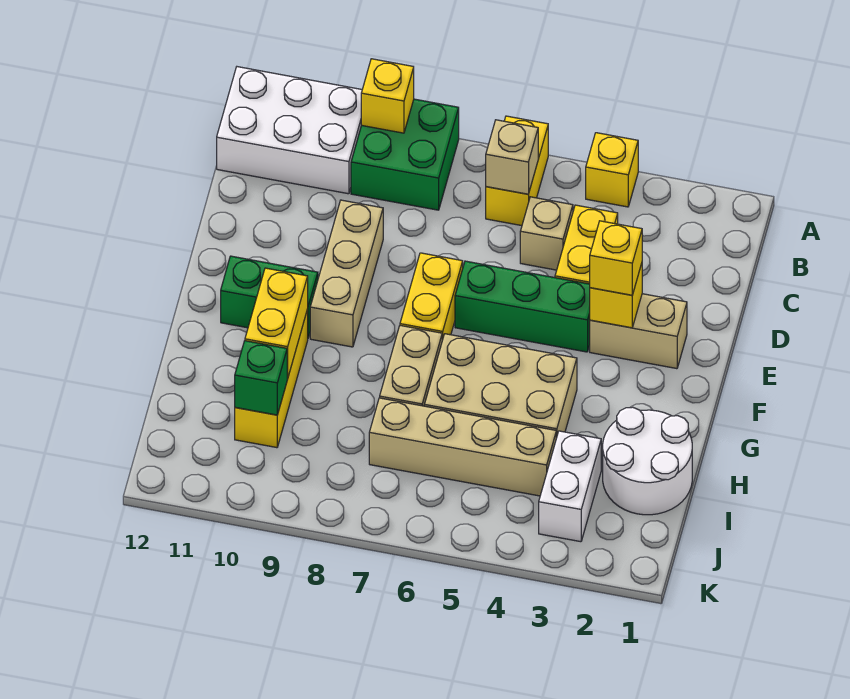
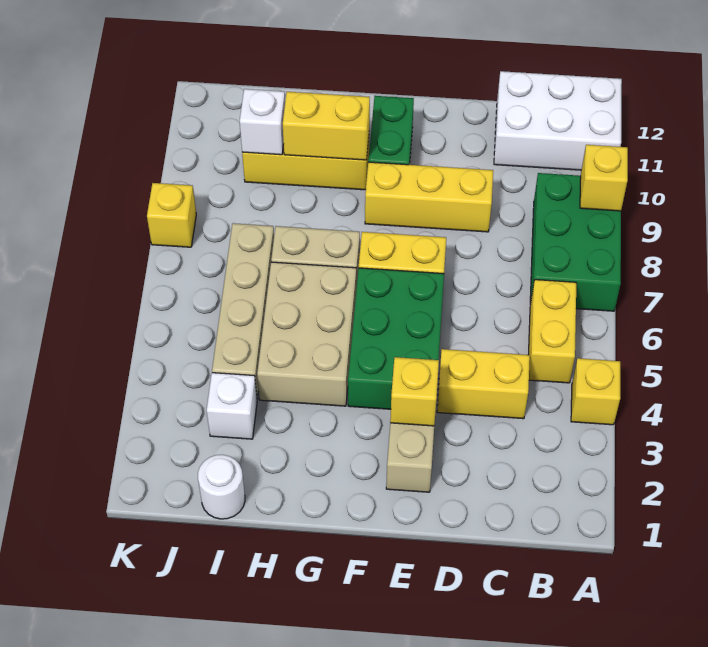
yellow 1x2 brick [486,116,548,226] -> yellow 1x2 brick turned to [528,280,576,383]
green 2x2 brick [351,99,459,210] -> green 2x3 brick [530,173,621,311]
white 2x3 brick [217,67,362,194] -> white 2x3 brick turned to [494,71,622,170]
tan 1x1 brick [486,120,538,194] -> none
tan 1x1 brick [520,197,573,270] -> none
tan 1x3 brick [310,200,383,347] -> yellow 1x3 brick [365,162,493,232]
yellow 1x1 brick [590,221,642,295] -> yellow 1x1 brick moved to [147,183,196,247]
green 1x3 brick [455,261,590,352] -> green 2x3 brick [348,268,444,409]
white 2x2 round brick [603,407,692,515] -> white 1x1 round brick [198,455,245,519]
white 1x2 brick [539,431,601,542] -> white 1x1 brick [207,373,257,439]
green 1x1 brick [235,341,287,415] -> white 1x1 brick [240,89,285,155]

